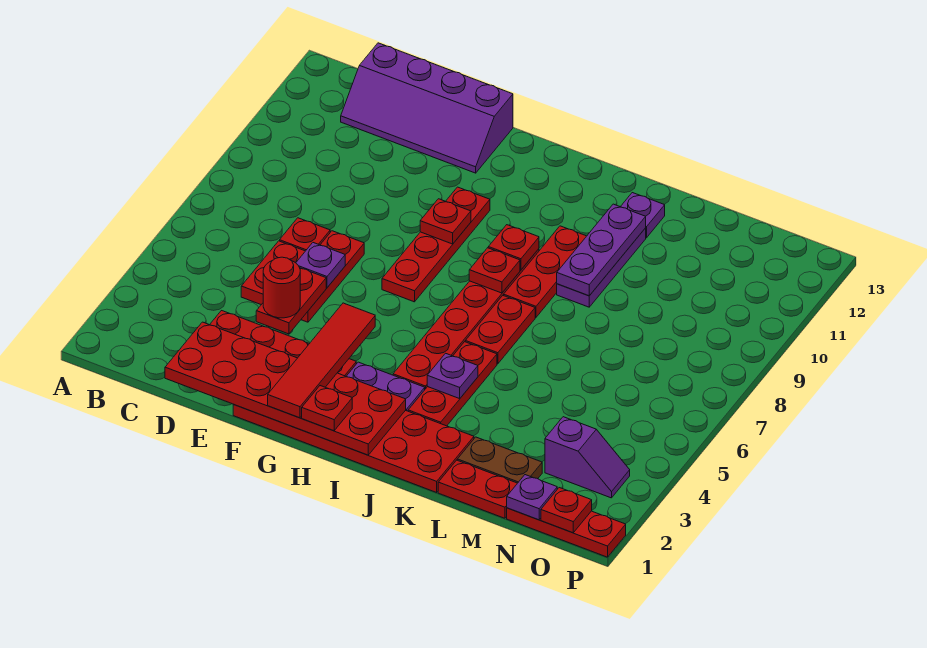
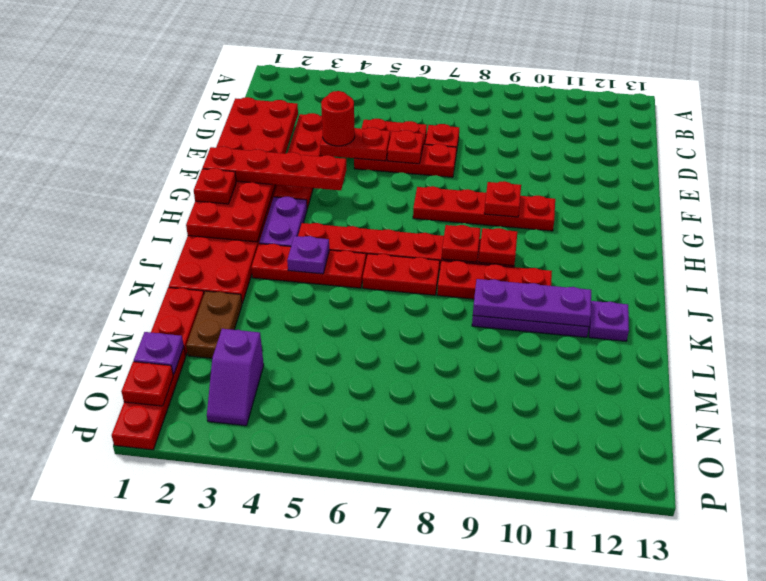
purple 2x4 slope [341,43,513,173] -> none
purple 1x1 plate [296,243,345,288] -> red 1x1 plate [388,130,424,164]
red 1x4 tile [268,303,375,418] -> red 1x4 plate [203,146,347,190]

